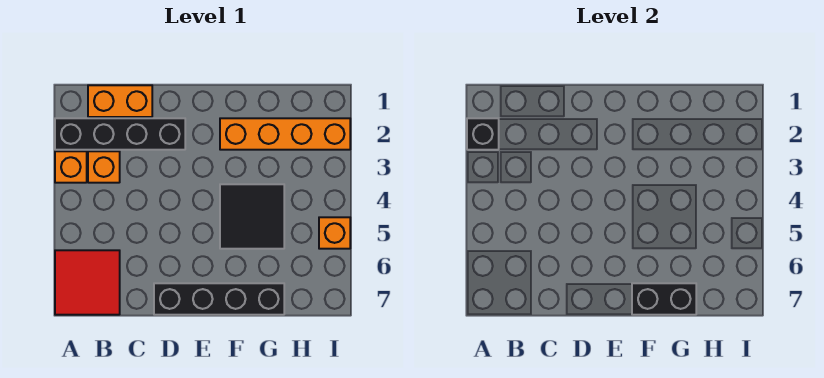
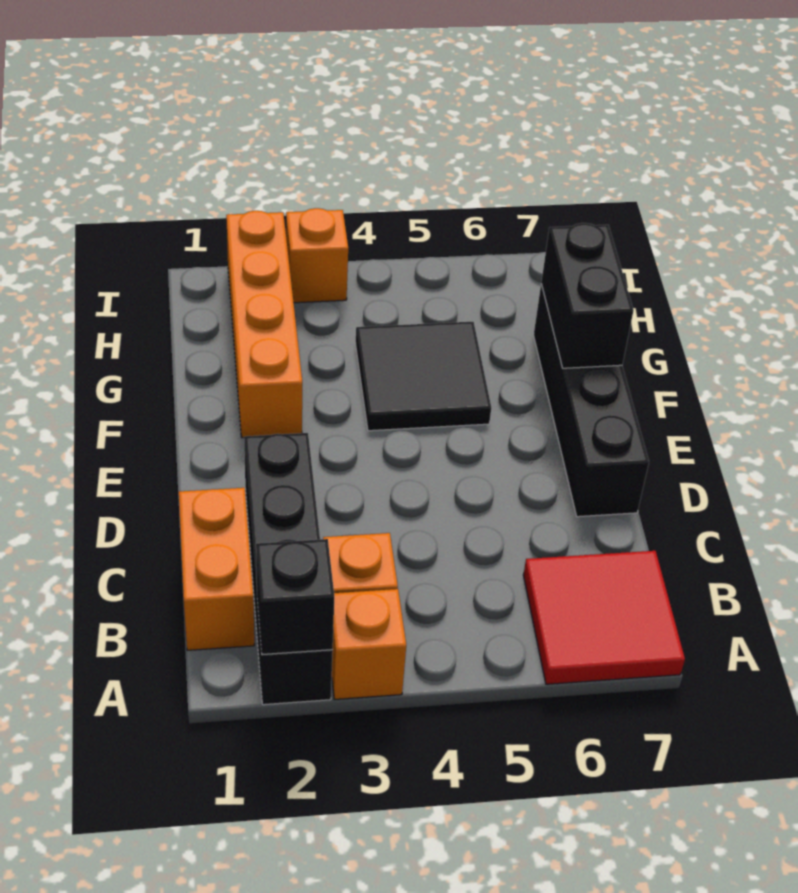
orange 1x1 brick [319,217,350,249] -> orange 1x1 brick moved to [286,208,348,303]

